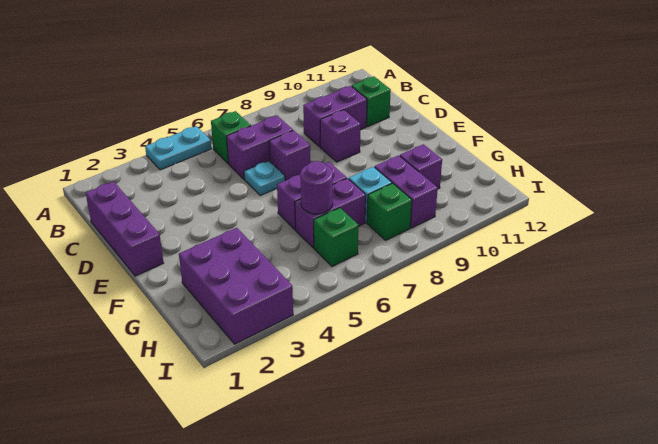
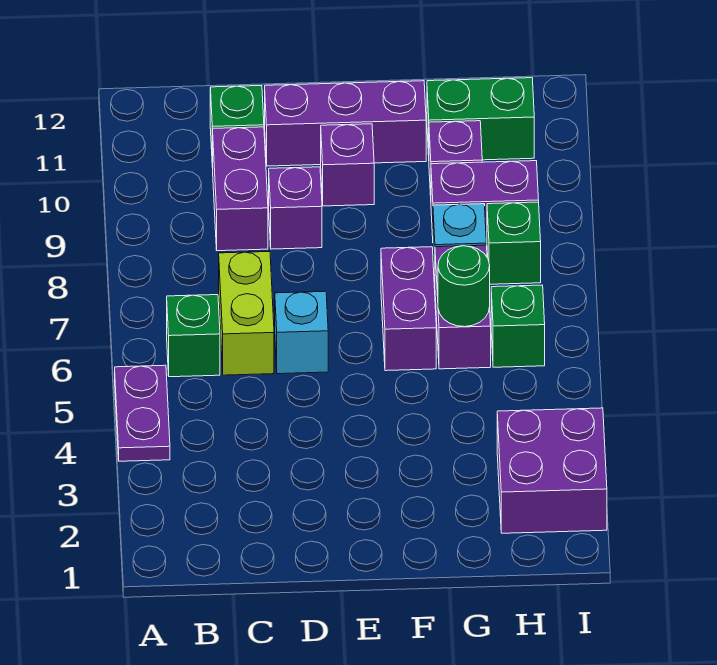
cyan 1x2 plate [145,126,211,170] -> purple 1x2 plate [115,365,170,461]
purple 1x3 brick [86,182,163,276] -> purple 1x3 brick moved to [265,81,426,166]
purple 1x2 brick [227,116,293,179] -> lime 1x2 brick [219,252,274,375]
cyan 1x1 plate [244,161,285,196] -> cyan 1x1 brick [275,291,328,374]
purple 1x1 brick [269,130,310,181] -> purple 1x1 brick moved to [321,124,374,206]
purple 2x3 brick [179,228,293,344] -> purple 2x2 brick [497,408,607,533]
purple 1x1 round brick [300,161,333,214] -> green 1x1 round brick [438,246,490,327]
none -> green 1x2 brick [427,78,534,160]

